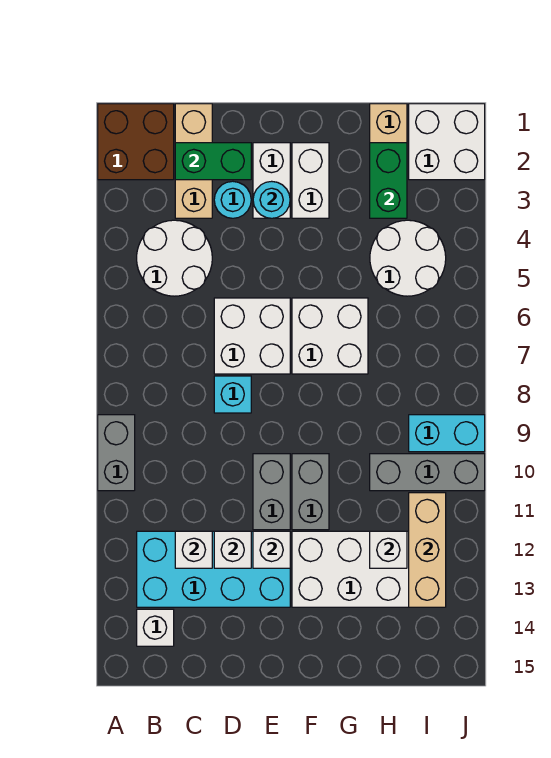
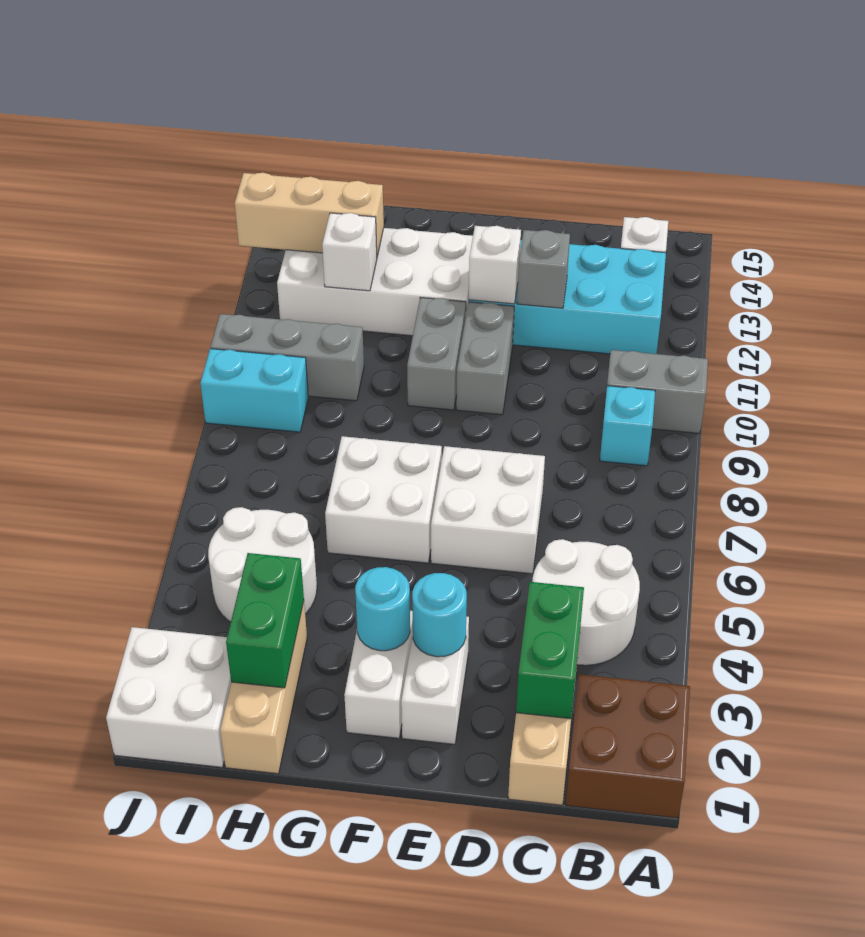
grey 1x2 brick [98,415,135,491] -> grey 1x2 brick turned to [607,350,708,433]
green 1x2 brick [175,143,251,180] -> green 1x2 brick turned to [516,582,584,719]
white 1x1 brick [175,531,212,568] -> none
cyan 1x1 round brick [214,181,251,218] -> cyan 1x1 round brick moved to [355,567,410,651]
cyan 1x1 brick [214,376,251,413] -> cyan 1x1 brick moved to [600,386,655,466]
white 1x1 brick [214,531,251,568] -> grey 1x1 brick [517,230,570,308]
tan 1x3 brick [409,493,446,607] -> tan 1x3 brick turned to [235,173,384,256]

